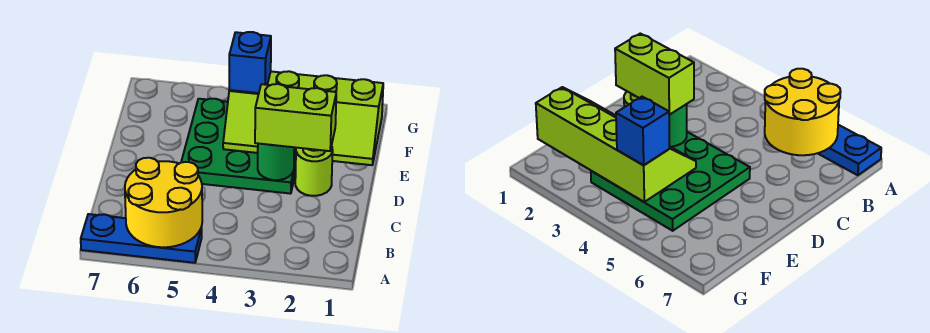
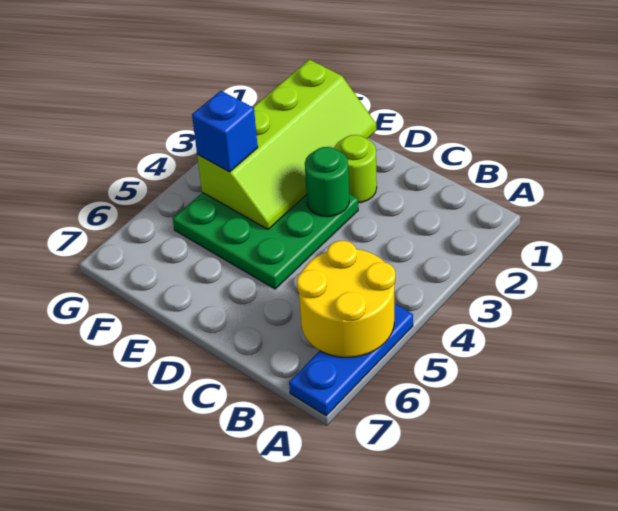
lime 1x2 brick [255,84,336,151] -> none

